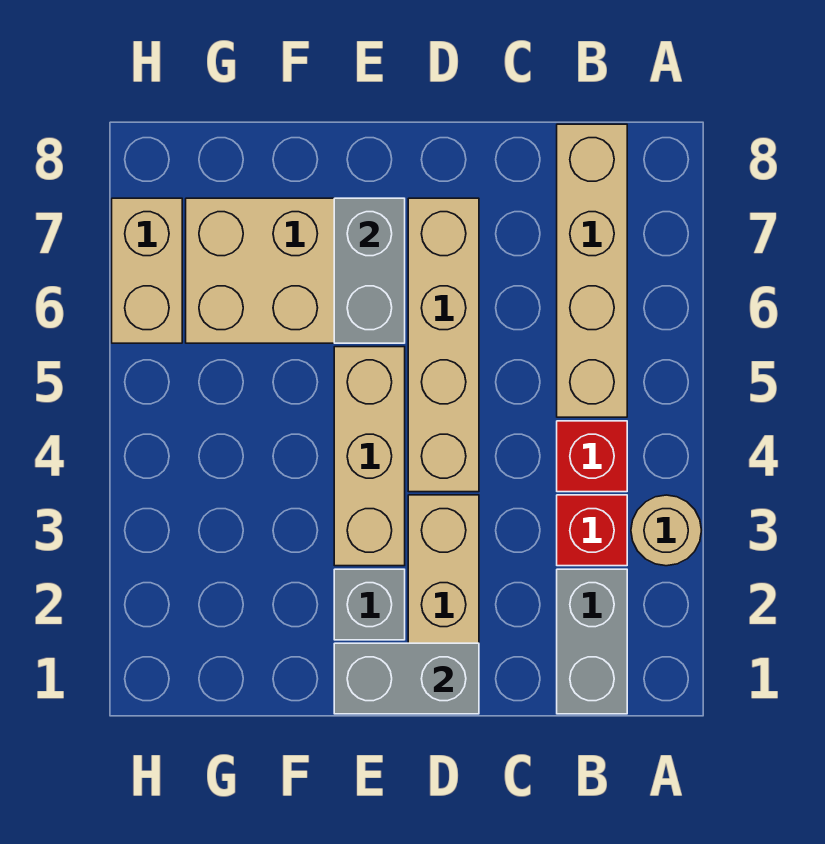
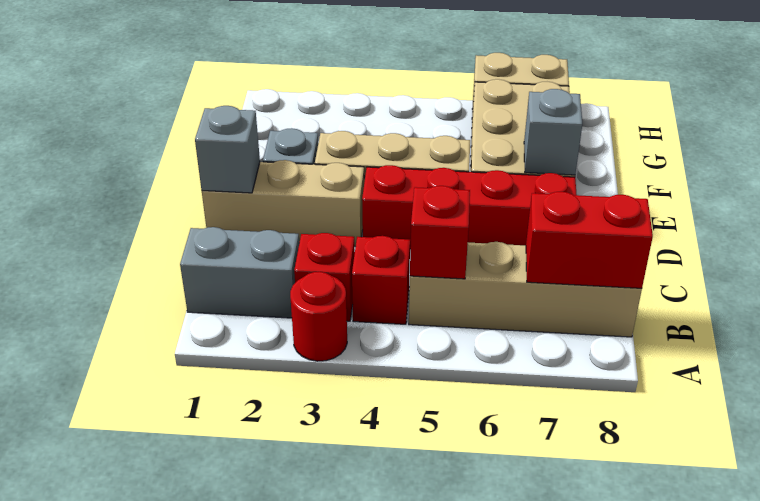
tan 1x1 round brick [631,495,702,566] -> red 1x1 round brick [290,272,347,361]
none -> red 1x1 brick [410,186,470,279]
none -> red 1x2 brick [526,192,653,288]
grey 1x2 brick [334,643,479,714] -> grey 1x1 brick [195,106,260,193]
tan 1x4 brick [408,198,479,492] -> red 1x4 brick [362,165,577,247]
grey 1x2 brick [334,198,405,343] -> grey 1x1 brick [524,89,582,175]

